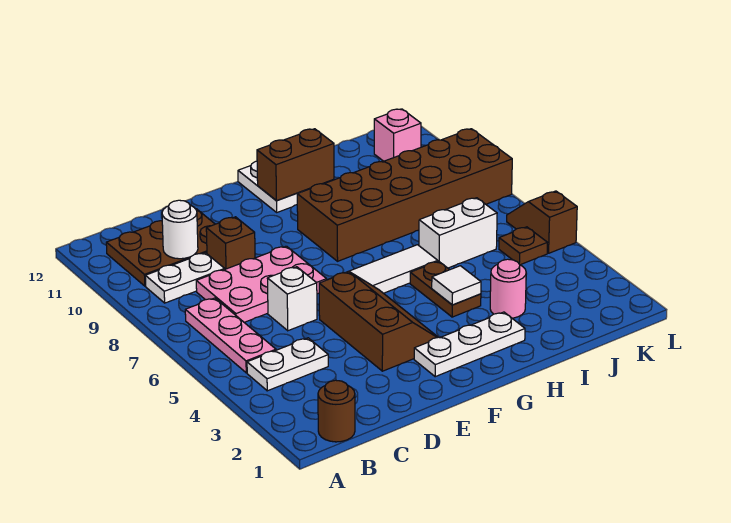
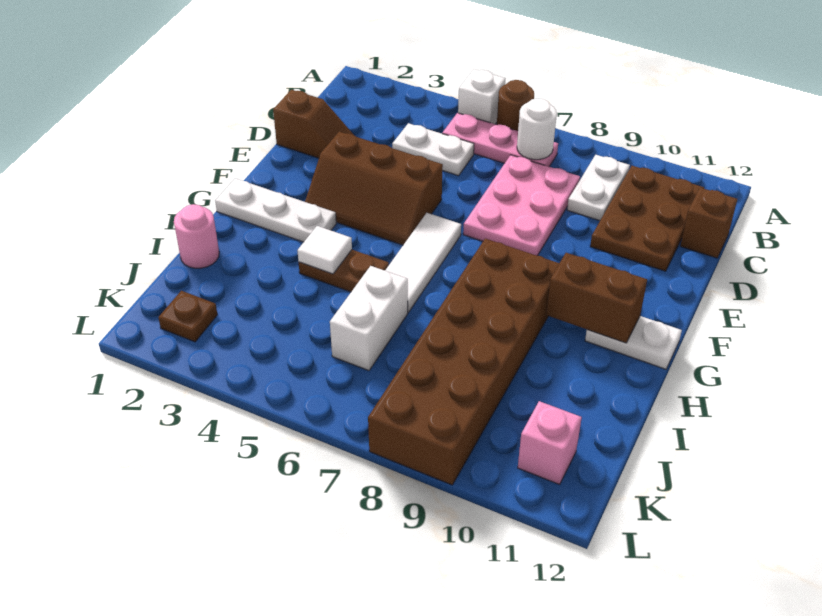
brown 1x1 round brick [318,380,355,442] -> brown 1x1 round brick moved to [497,80,534,131]
white 1x2 plate [247,338,328,391] -> white 1x2 plate turned to [392,123,474,176]
white 1x1 round brick [162,200,198,259] -> white 1x1 round brick moved to [517,98,557,160]
white 1x1 brick [267,267,317,331] -> white 1x1 brick moved to [458,69,505,124]
brown 1x1 brick [206,217,255,269] -> brown 1x1 brick moved to [680,188,737,258]
white 1x3 plate [414,312,525,377] -> white 1x3 plate turned to [215,178,336,242]
brown 1x2 brick [257,129,334,201] -> brown 1x2 brick turned to [546,253,647,343]
pink 1x1 round brick [490,259,526,318] -> pink 1x1 round brick moved to [174,204,219,268]
brown 1x1 plate [499,227,547,265] -> brown 1x1 plate moved to [158,291,217,342]
brown 1x2 slope [507,191,577,253] -> brown 1x2 slope moved to [273,90,354,158]

